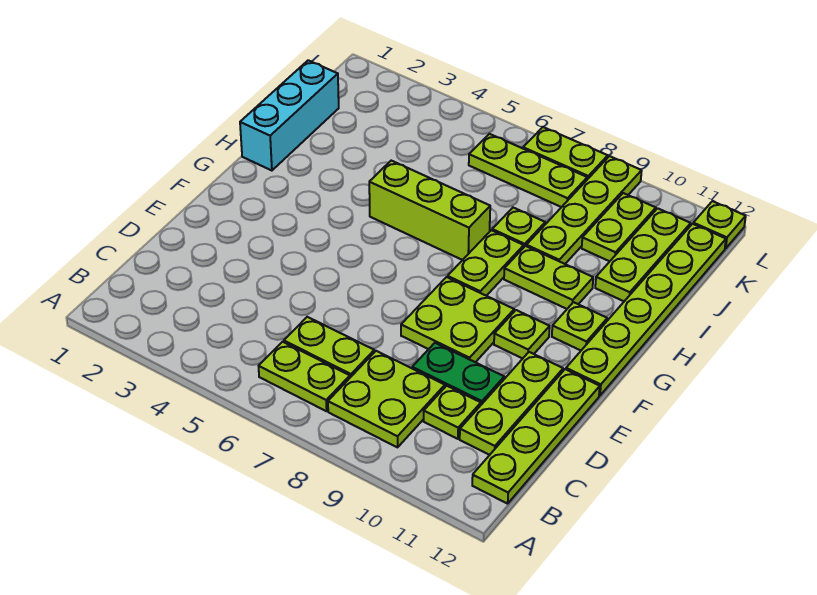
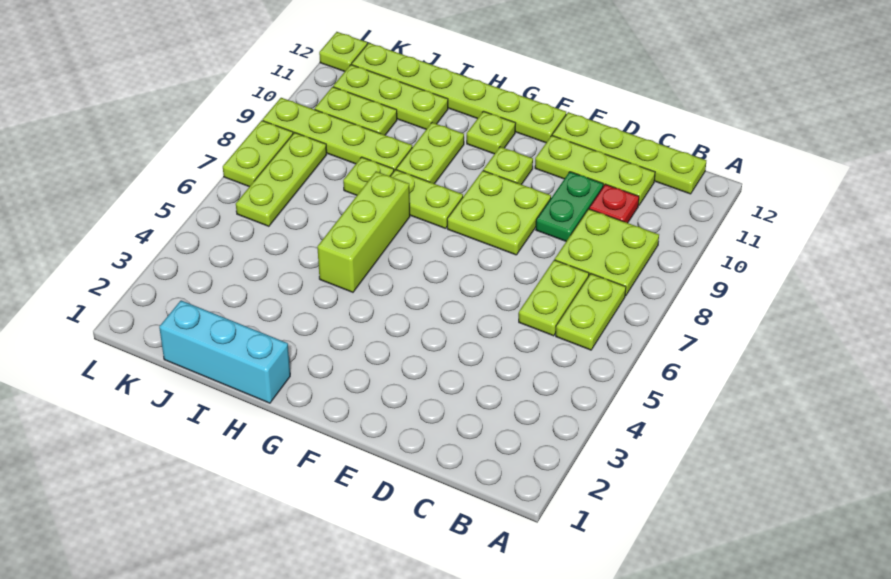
lime 1x1 plate [424,386,481,439] -> red 1x1 plate [589,184,639,223]

